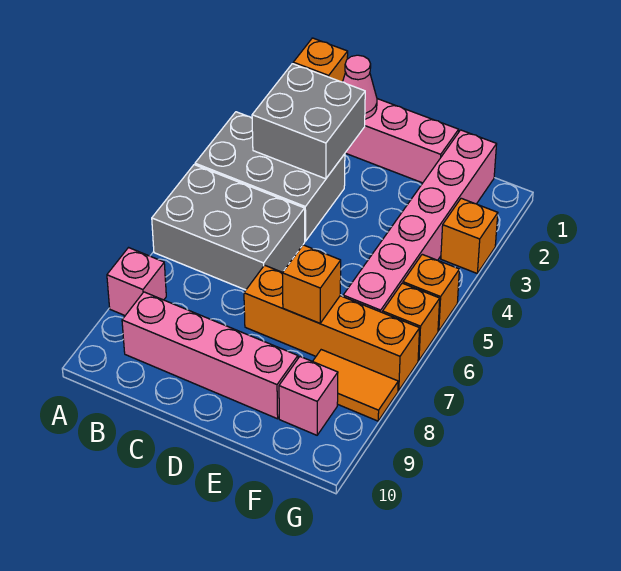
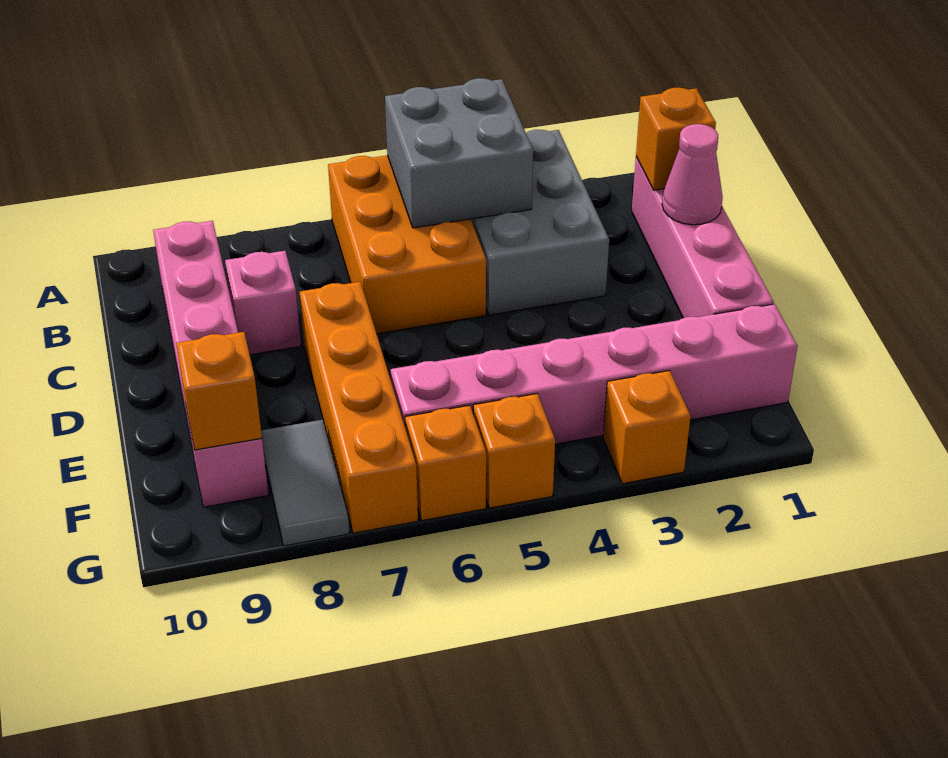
grey 2x3 brick [152,165,305,290] -> orange 2x3 brick [328,155,486,334]
pink 1x1 brick [107,248,166,315] -> pink 1x1 brick moved to [225,251,301,355]
grey 2x2 brick [252,64,365,179] -> grey 2x2 brick moved to [385,78,533,228]
orange 1x1 brick [282,245,341,323] -> orange 1x1 brick moved to [176,332,262,450]
orange 1x2 tile [313,350,398,421] -> grey 1x2 tile [261,420,350,546]

